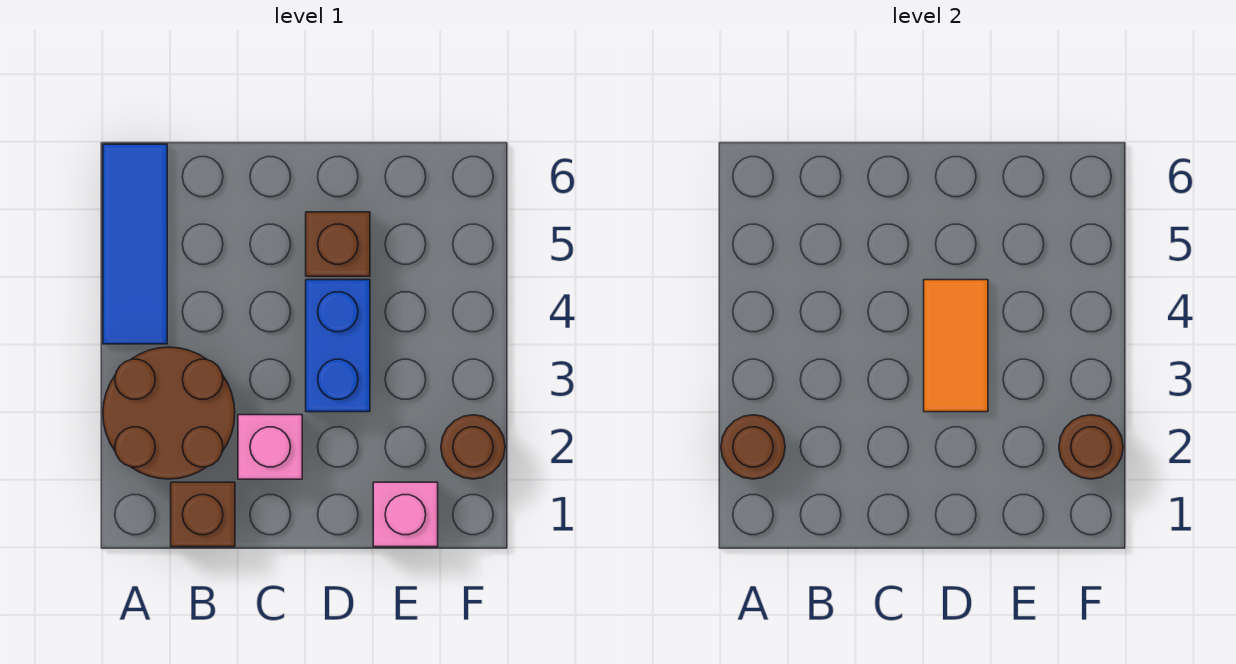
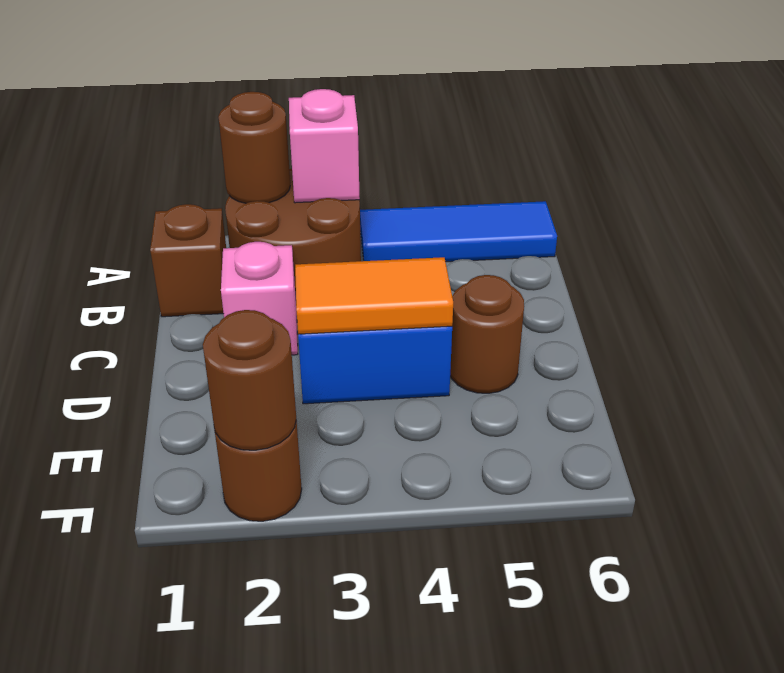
brown 1x1 brick [306,212,370,276] -> brown 1x1 round brick [450,275,524,393]
pink 1x1 brick [373,482,438,547] -> pink 1x1 brick moved to [289,89,360,203]

